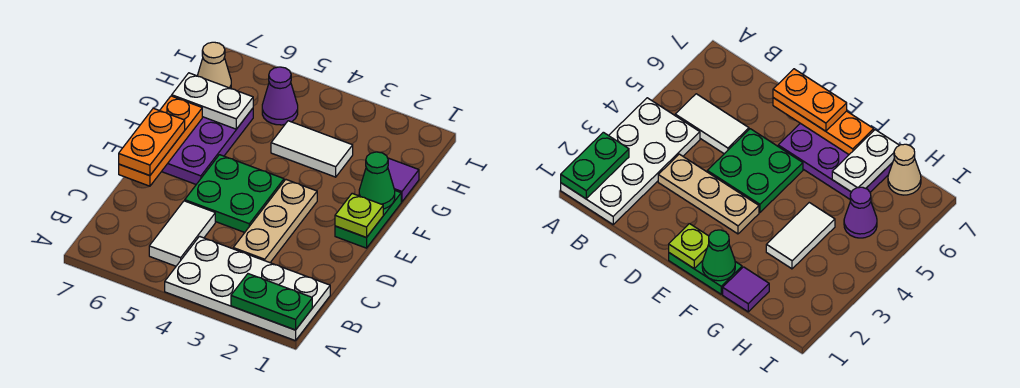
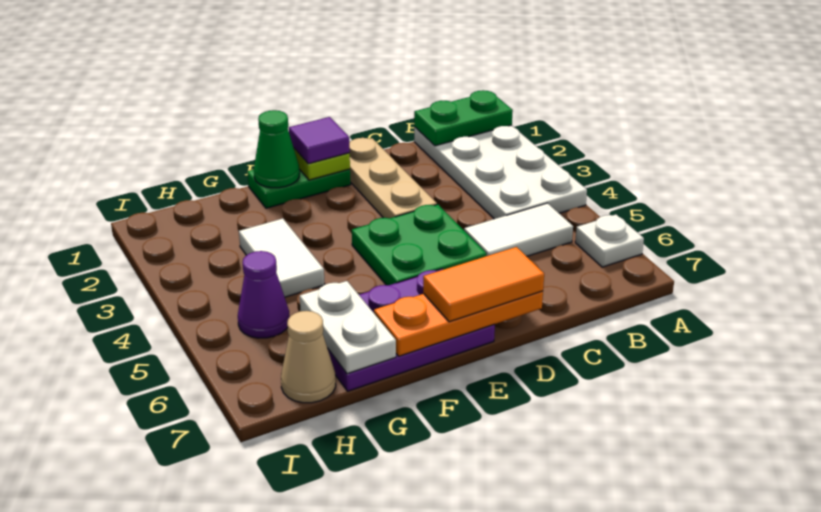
green 1x2 plate [231,274,312,330] -> green 1x2 plate turned to [414,90,513,146]
none -> white 1x1 plate [575,215,644,267]
tan 1x3 plate [233,180,317,263] -> tan 1x3 plate turned to [349,138,437,218]
orange 1x2 plate [119,108,185,176] -> orange 1x2 tile [423,247,544,322]
purple 1x1 tile [388,158,419,202] -> purple 1x1 tile moved to [289,117,350,164]

